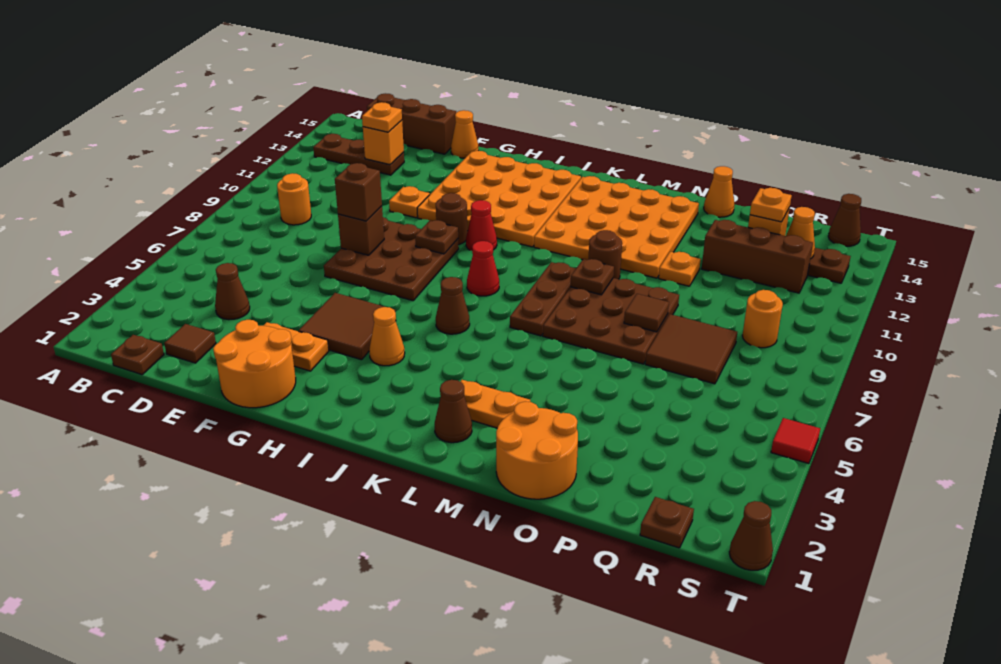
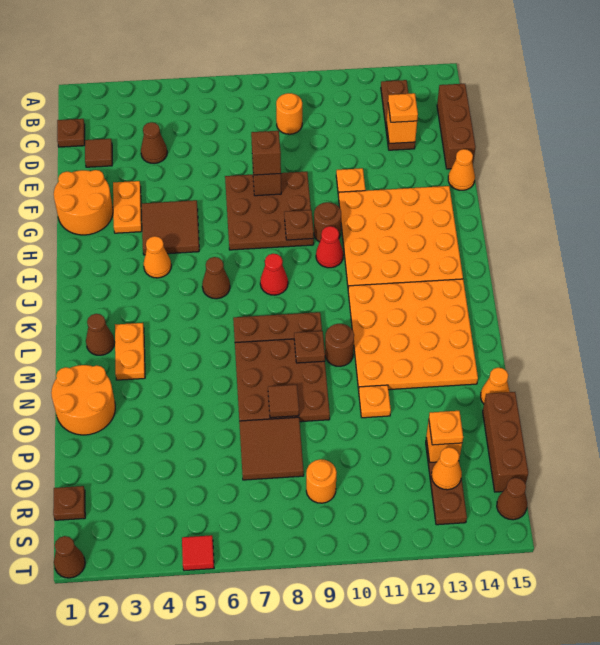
brown 1x3 brick [702,220,813,293] -> brown 1x3 brick moved to [483,392,528,492]

